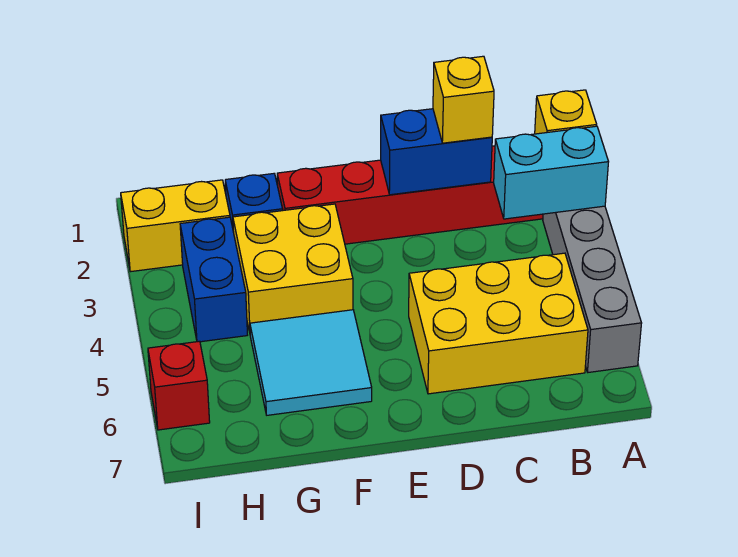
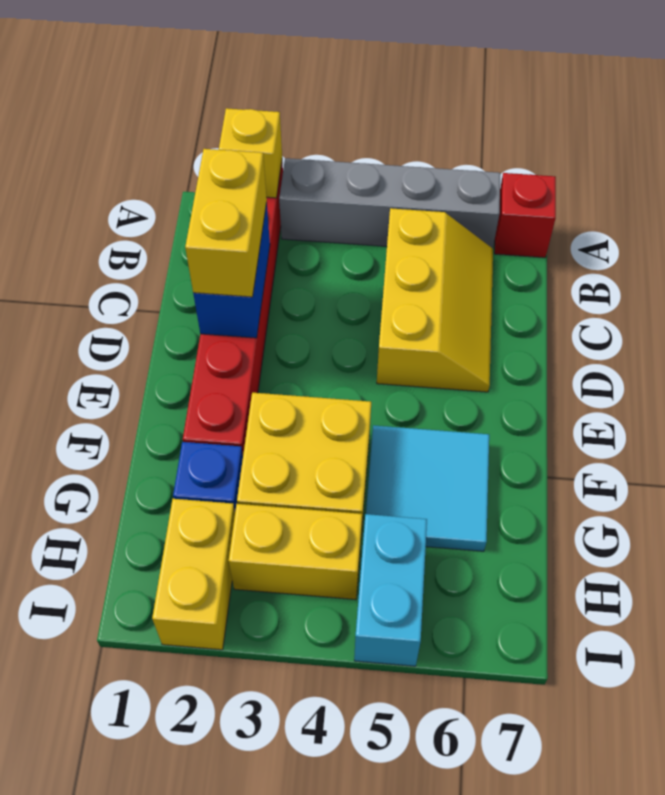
cyan 1x2 brick [494,126,608,219] -> cyan 1x2 brick moved to [354,514,427,666]
yellow 2x3 brick [409,253,588,394] -> yellow 2x3 slope [377,208,493,392]
yellow 1x1 brick [433,56,494,143] -> yellow 1x2 brick [185,149,267,297]
blue 1x2 brick [180,217,247,342] -> yellow 1x2 brick [229,504,362,600]
red 1x1 brick [148,341,210,430] -> red 1x1 brick moved to [494,173,556,258]

